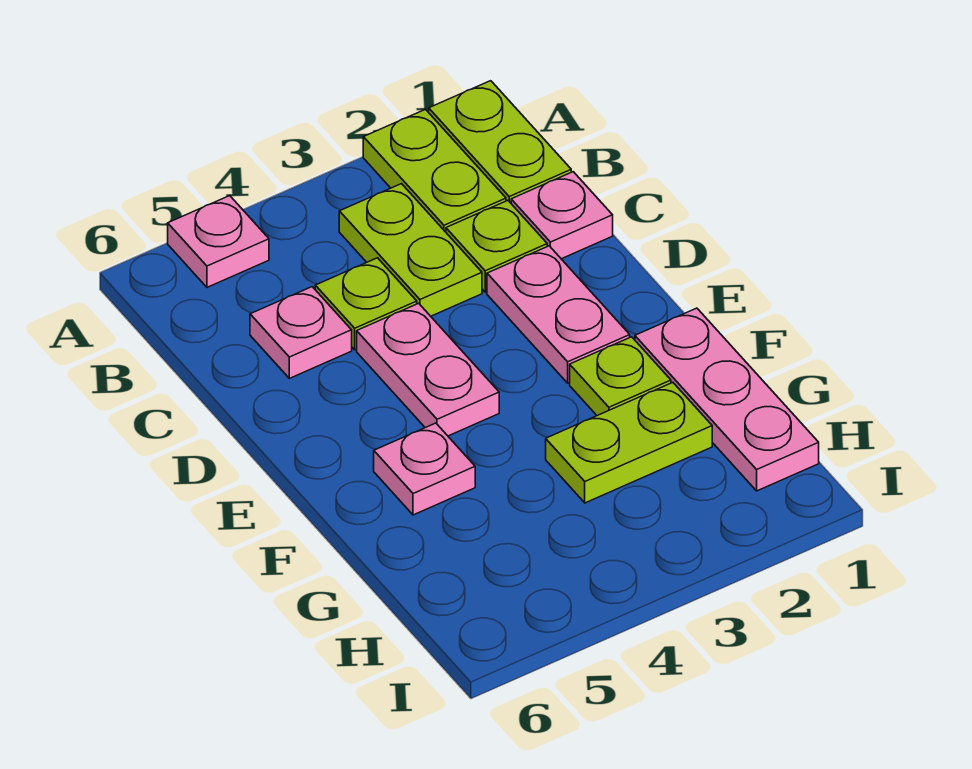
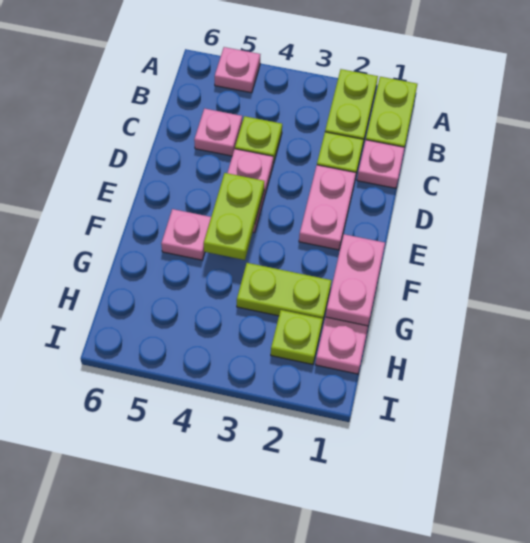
lime 1x2 plate [339,184,482,316] -> lime 1x2 plate moved to [204,173,264,260]
none -> pink 1x2 plate [326,234,385,326]
lime 1x1 plate [570,337,671,416] -> lime 1x1 plate moved to [271,310,323,364]

